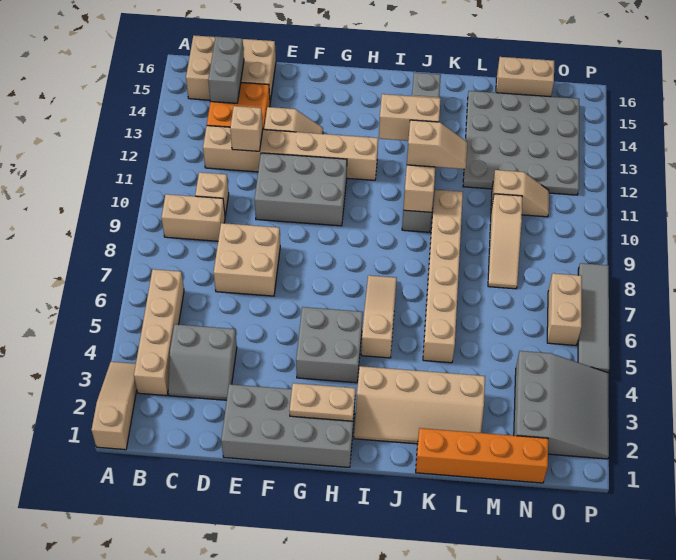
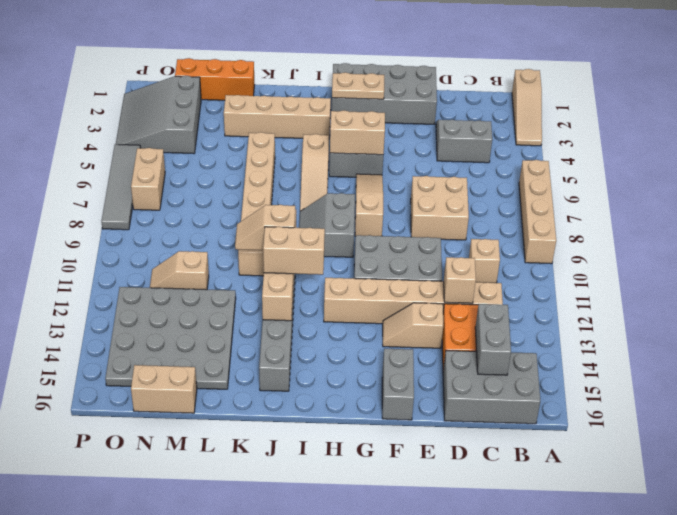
tan 1x4 brick [134,269,184,396] -> tan 1x4 brick moved to [519,160,556,264]
tan 1x2 brick [161,194,225,241] -> tan 1x2 brick moved to [330,110,385,155]
tan 2x3 brick [186,35,276,102] -> grey 2x3 brick [443,350,540,424]
none -> grey 1x2 brick [382,349,414,420]
none -> grey 2x2 slope [299,193,355,257]
orange 1x4 brick [416,428,548,483] -> orange 1x3 brick [175,58,255,100]
tan 1x3 slope [488,194,522,289] -> tan 1x3 slope moved to [355,174,383,237]

